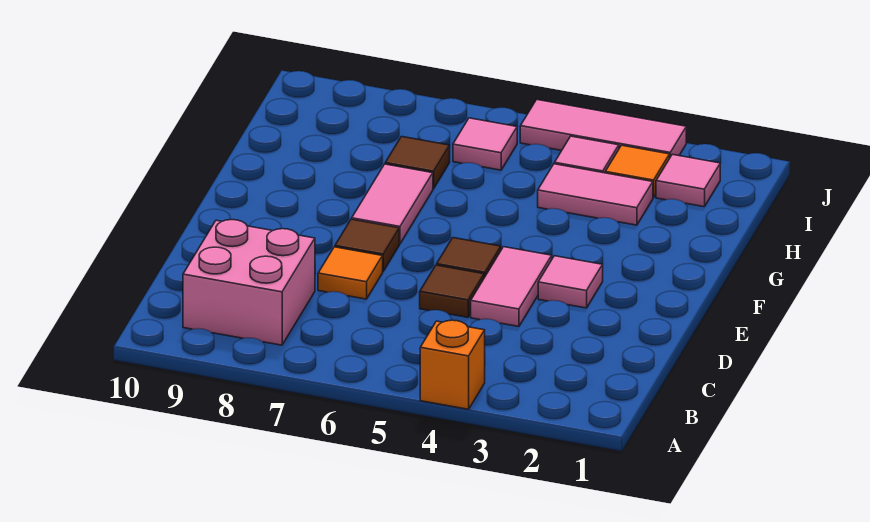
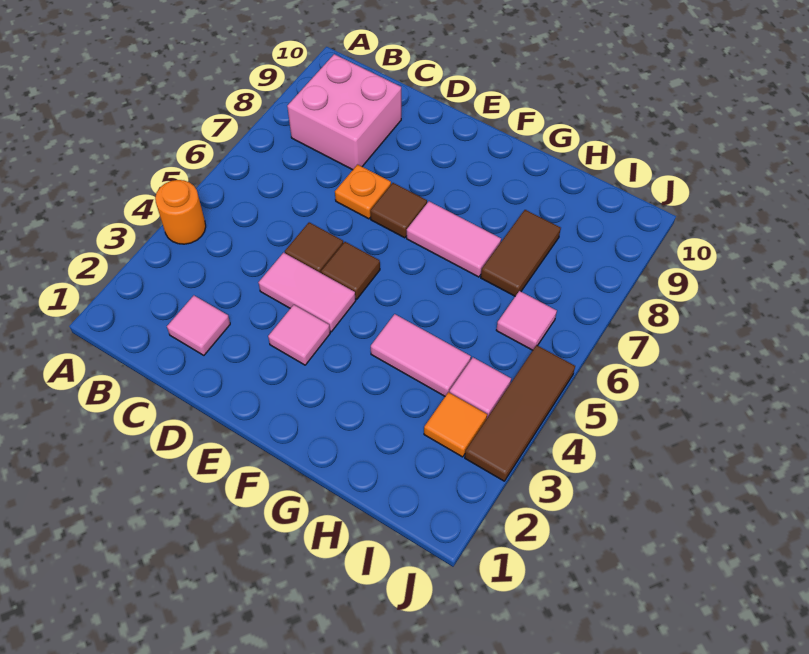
orange 1x1 brick [420,320,485,409] -> orange 1x1 round brick [155,180,206,244]
orange 1x1 tile [318,247,383,299] -> orange 1x1 plate [335,165,391,219]
pink 1x2 tile [538,164,653,225] -> pink 1x2 tile turned to [371,314,471,396]
brown 1x1 tile [385,137,450,189] -> brown 1x2 tile [481,210,561,296]
pink 1x1 tile [656,154,720,207] -> pink 1x1 tile moved to [167,296,230,355]
pink 1x3 tile [520,100,686,157] -> brown 1x3 tile [465,345,575,481]

